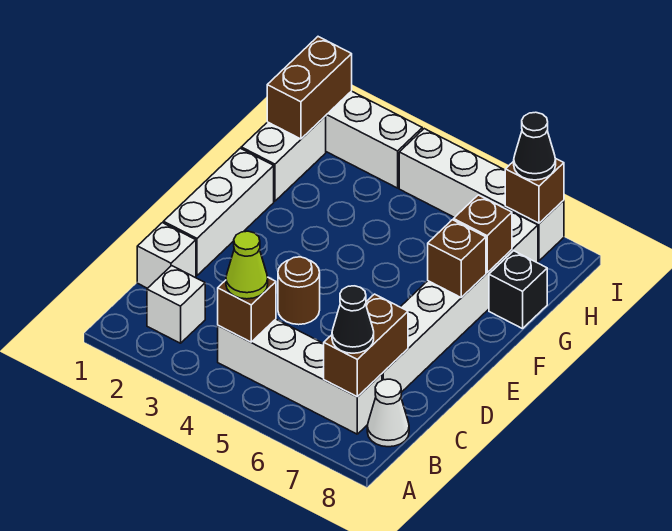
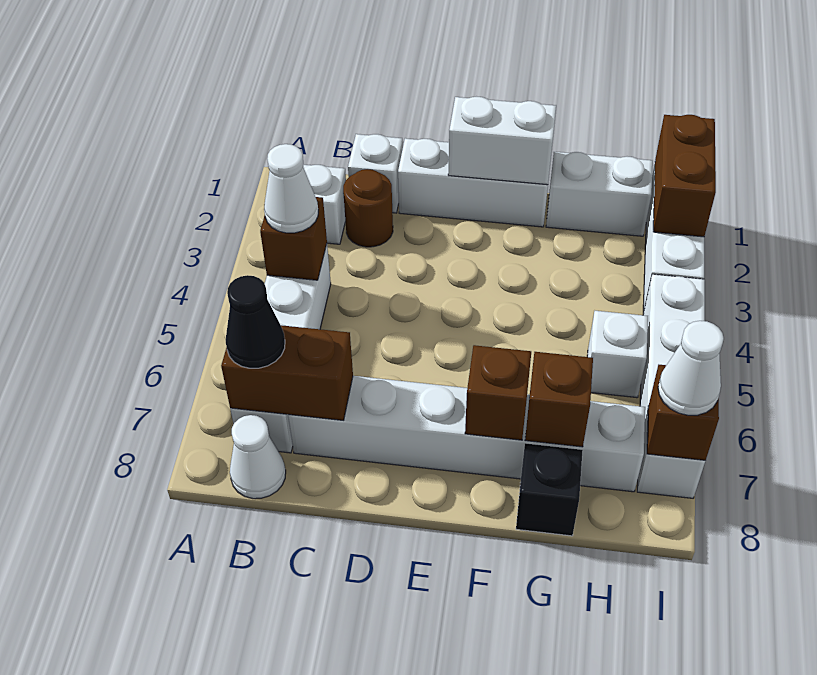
lime 1x1 cone [226,231,268,299] -> white 1x1 cone [264,144,318,233]
brown 1x1 round brick [278,257,320,325] -> brown 1x1 round brick moved to [343,169,393,247]
none -> white 1x2 brick [448,97,556,185]
brown 1x2 brick [267,37,352,139] -> brown 1x2 brick turned to [653,115,716,237]
none -> white 1x1 brick [587,311,648,398]
black 1x1 cone [514,112,556,180] -> white 1x1 cone [658,321,724,415]

